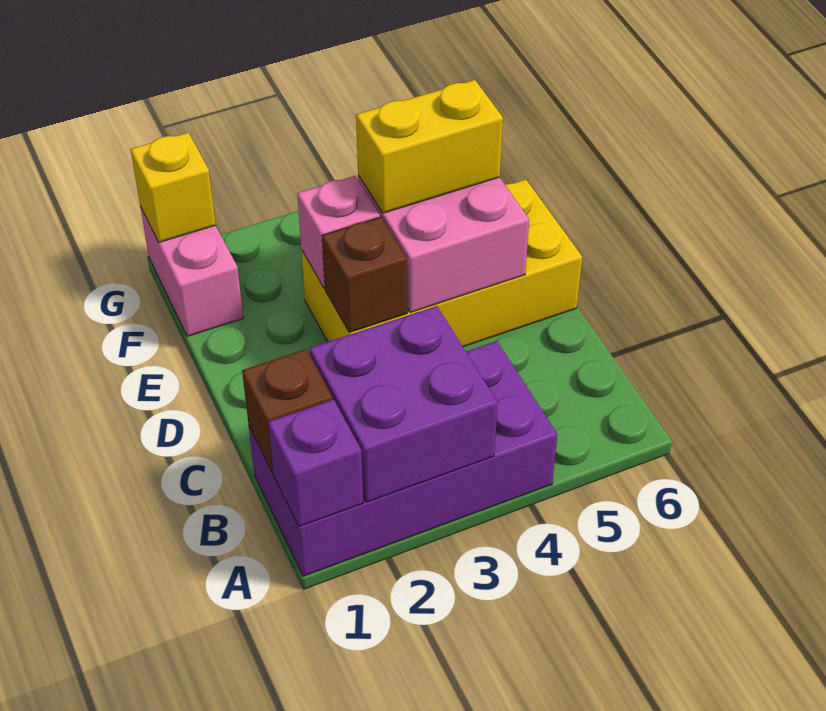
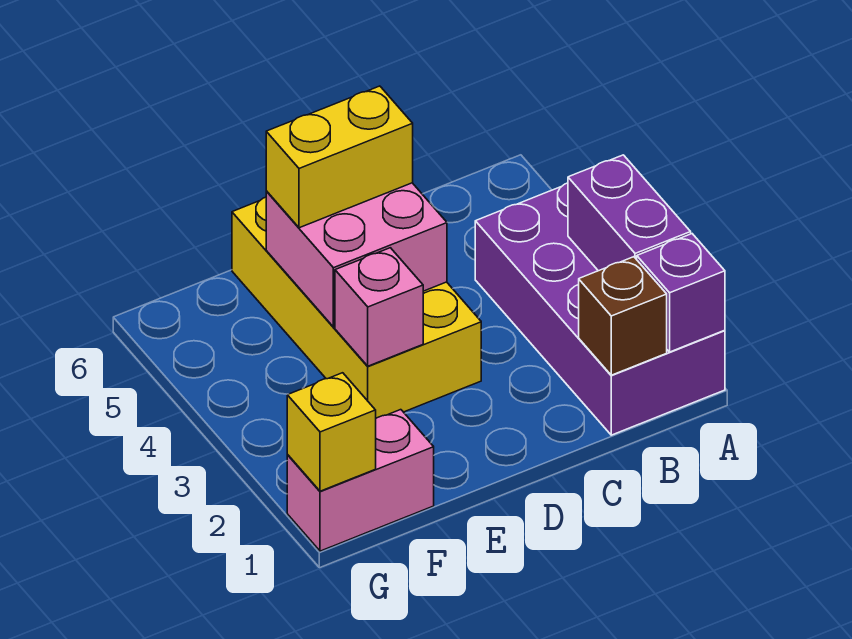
purple 2x2 brick [310,306,498,502] -> purple 1x2 brick [568,155,691,271]
brown 1x1 brick [322,217,407,332] -> none
yellow 1x2 brick [356,80,503,213] -> yellow 1x2 brick turned to [266,86,413,228]

